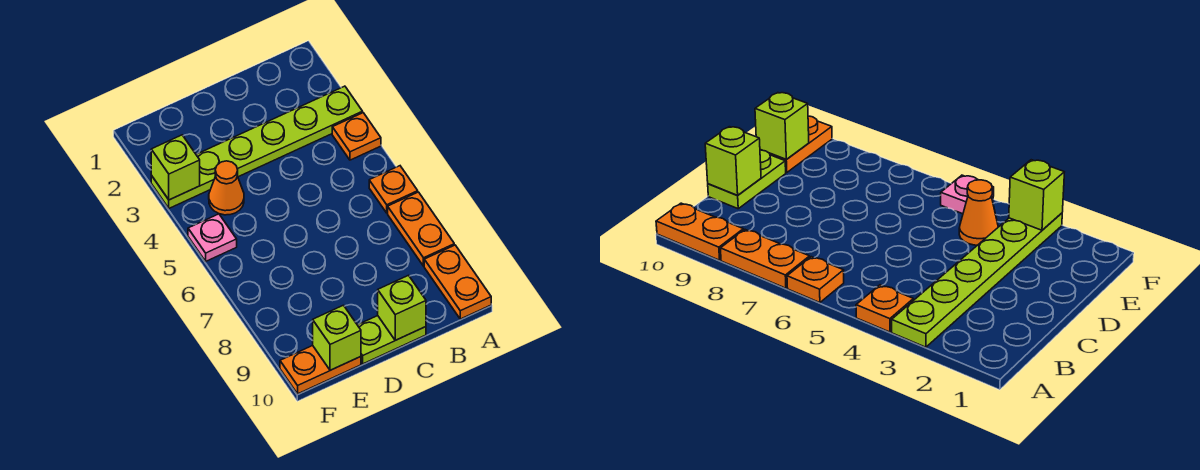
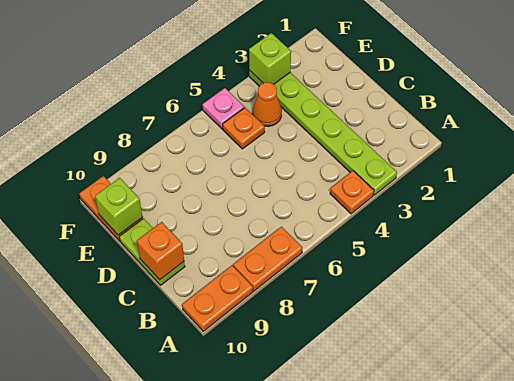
orange 1x1 plate [369,166,418,213] -> orange 1x1 plate moved to [223,108,265,149]
lime 1x1 brick [378,275,426,340] -> orange 1x1 brick [137,222,184,280]

